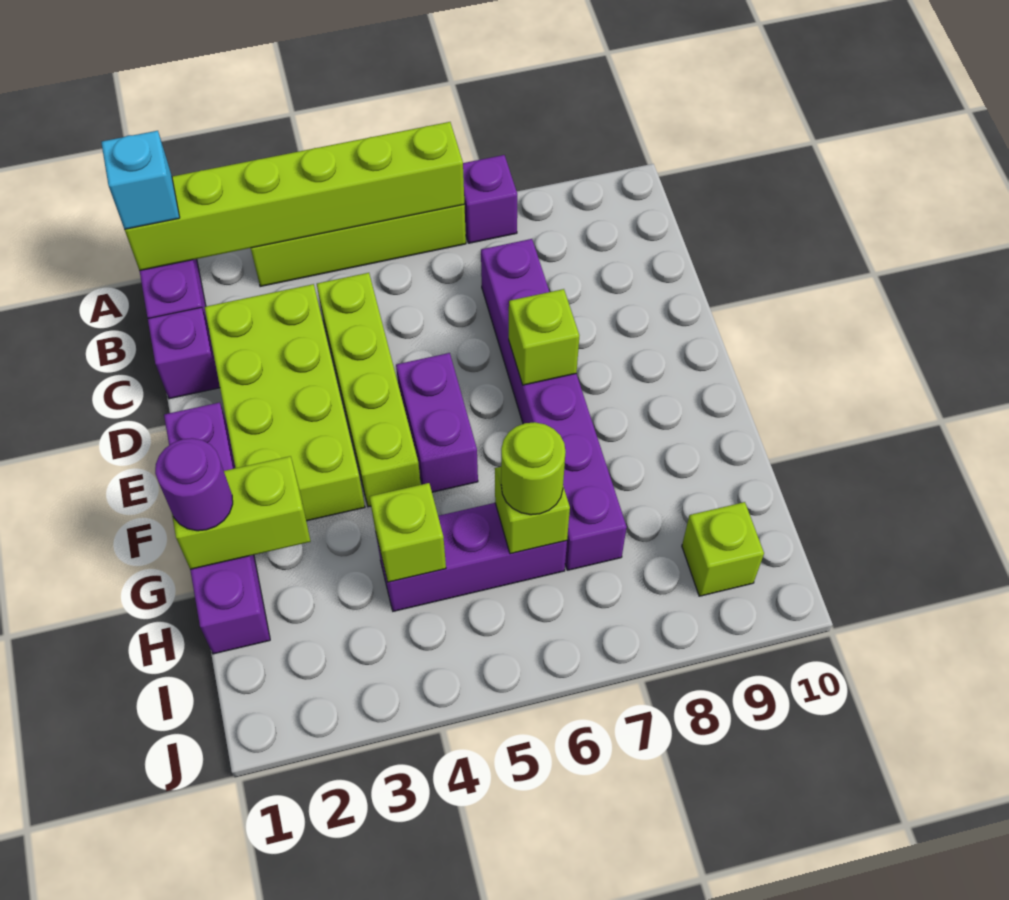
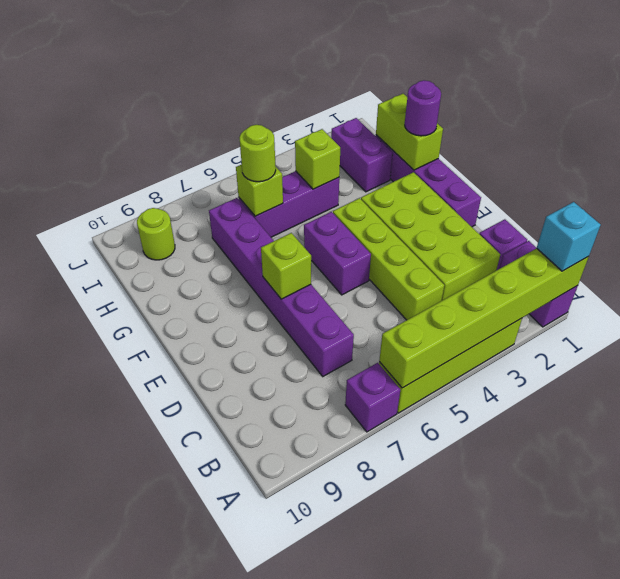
lime 1x2 brick [172,456,311,569] -> lime 1x2 brick turned to [376,94,443,170]
none -> purple 1x2 brick [331,118,393,192]
lime 1x1 brick [682,502,764,596] -> lime 1x1 round brick [137,208,175,260]

